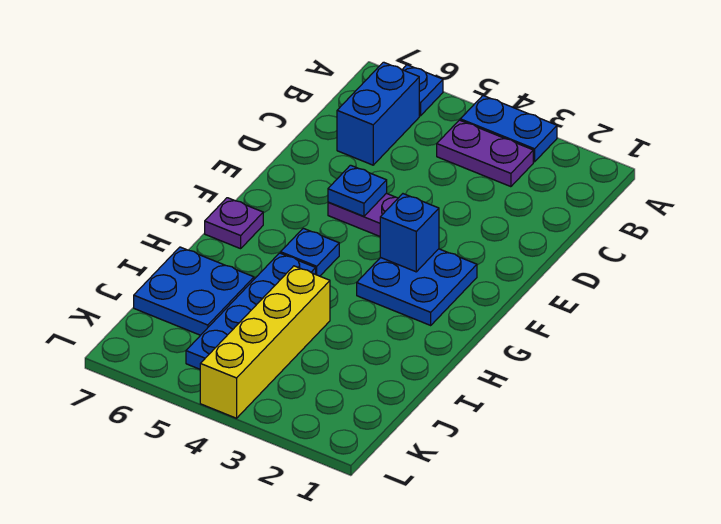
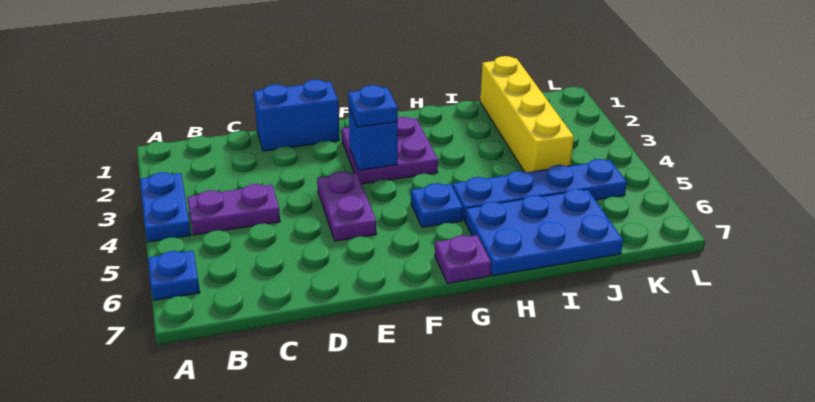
purple 1x2 plate [437,120,533,187] -> purple 1x2 plate turned to [187,184,280,235]
blue 1x2 brick [337,62,419,165] -> blue 1x2 brick moved to [254,80,340,151]
blue 1x1 plate [328,165,387,216] -> blue 1x1 plate moved to [348,85,398,127]
blue 2x2 plate [357,249,477,325] -> purple 2x2 plate [341,117,438,184]
yellow 1x4 brick [200,266,330,418] -> yellow 1x4 brick turned to [480,56,574,172]
blue 2x2 plate [134,247,254,335] -> blue 2x3 plate [465,189,623,276]

